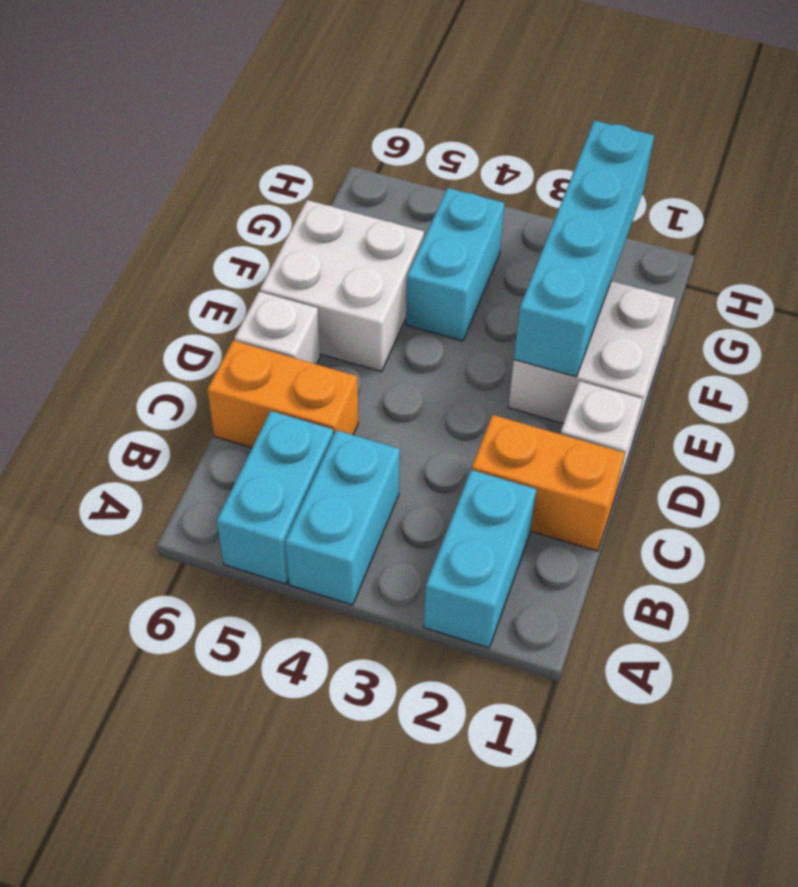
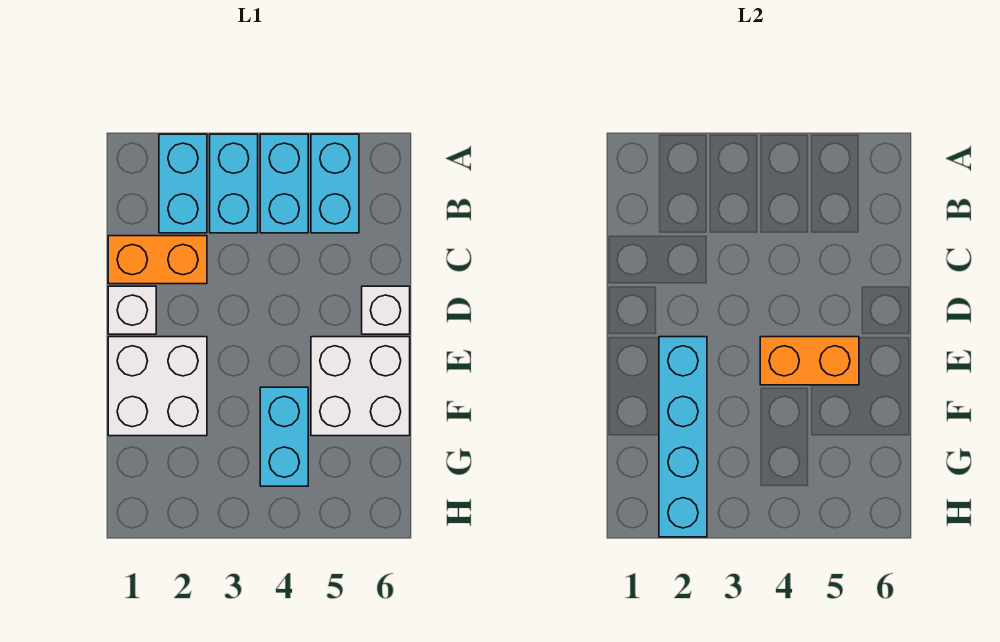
none -> cyan 1x2 brick [210,134,258,233]
orange 1x2 brick [207,341,358,448] -> orange 1x2 brick moved to [760,337,859,385]

